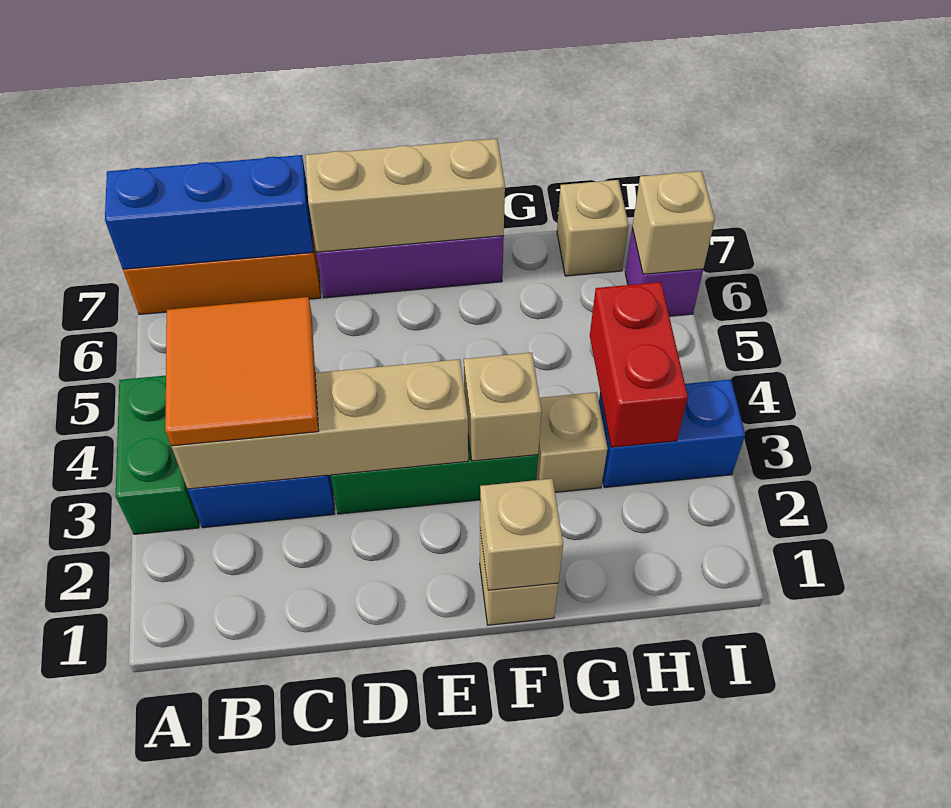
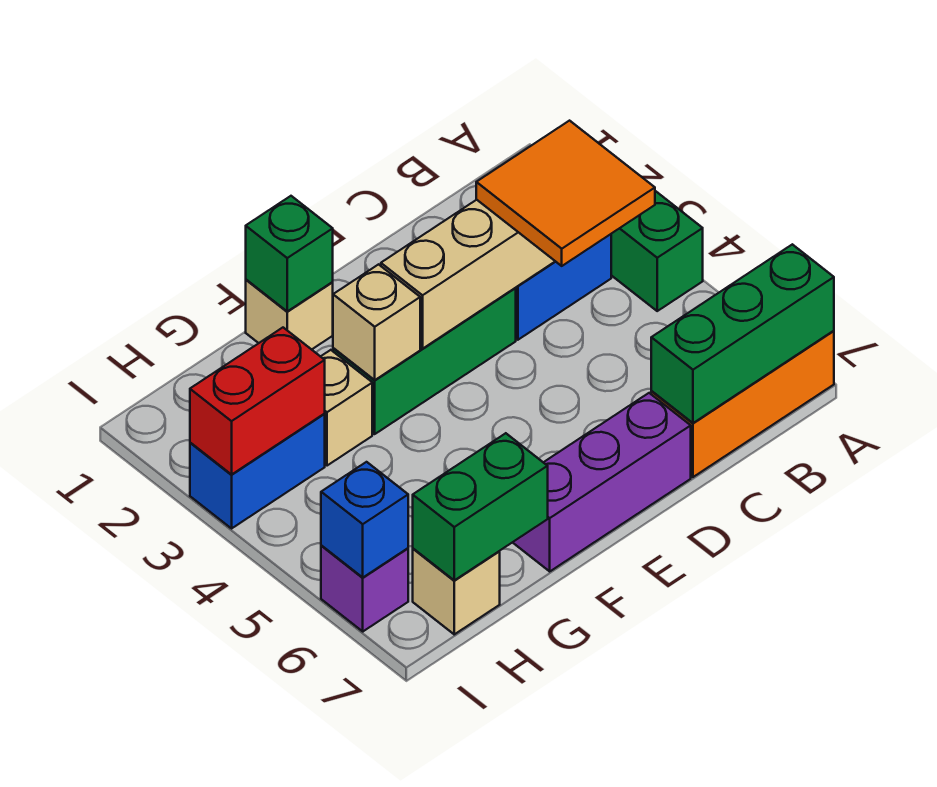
blue 1x3 brick [105,155,313,269] -> green 1x3 brick [651,244,834,423]
tan 1x3 brick [305,139,505,252] -> none
tan 1x1 brick [480,479,563,590] -> green 1x1 brick [246,196,333,311]
none -> green 1x2 brick [413,433,548,580]
red 1x2 brick [590,282,688,447] -> red 1x2 brick turned to [190,328,325,474]
tan 1x1 brick [632,171,715,274] -> blue 1x1 brick [321,462,408,577]

